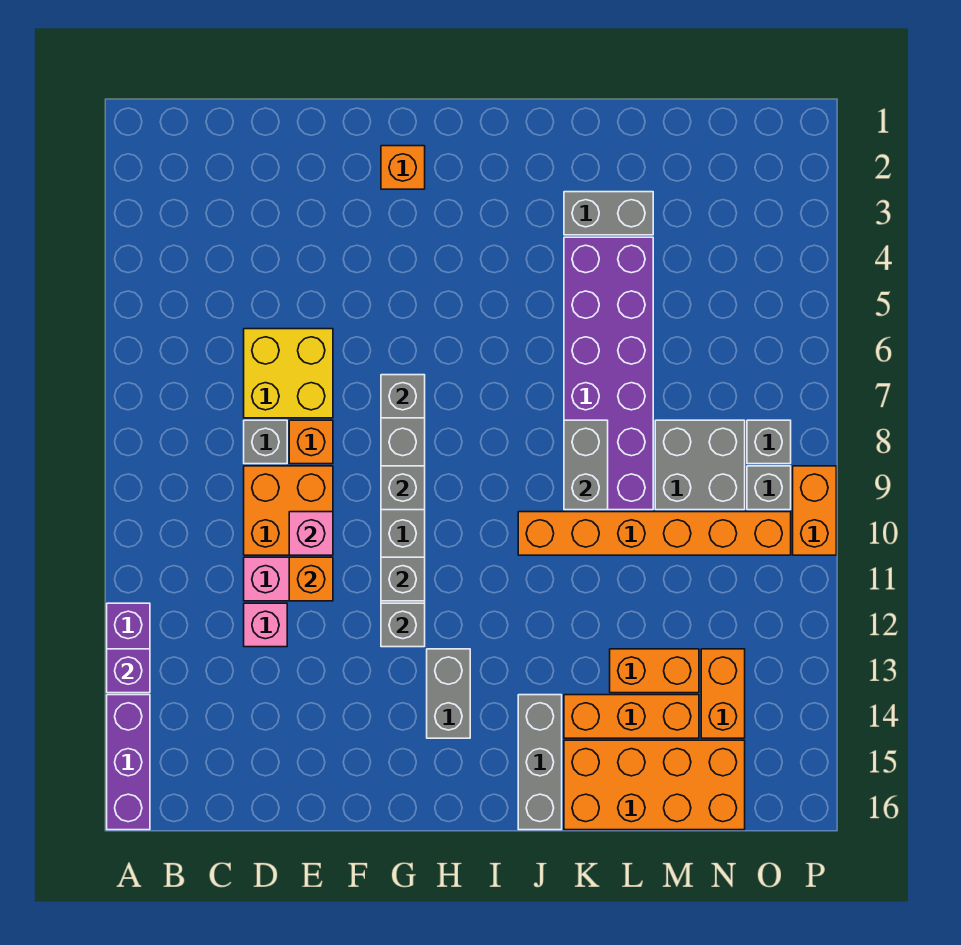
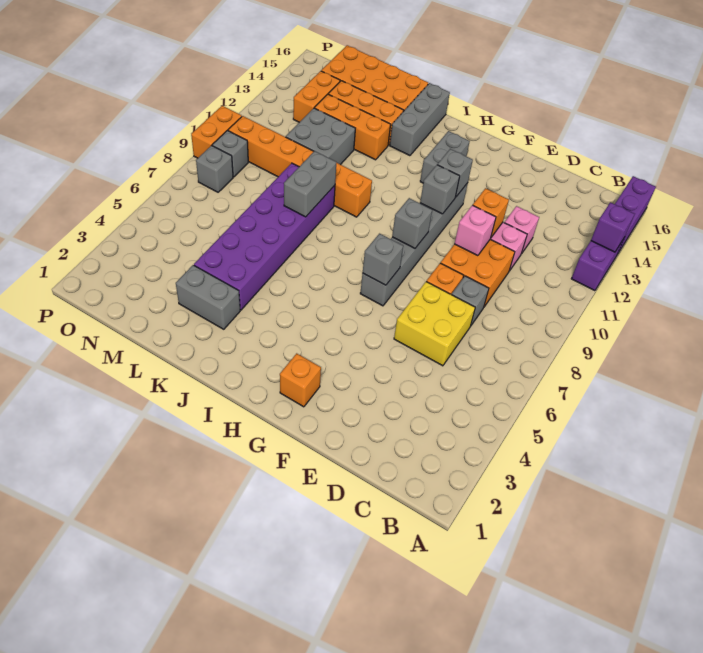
orange 1x2 brick [610,649,699,693] -> orange 1x3 brick [315,94,391,160]
grey 2x2 brick [655,420,745,510] -> grey 2x2 brick moved to [286,108,355,165]

